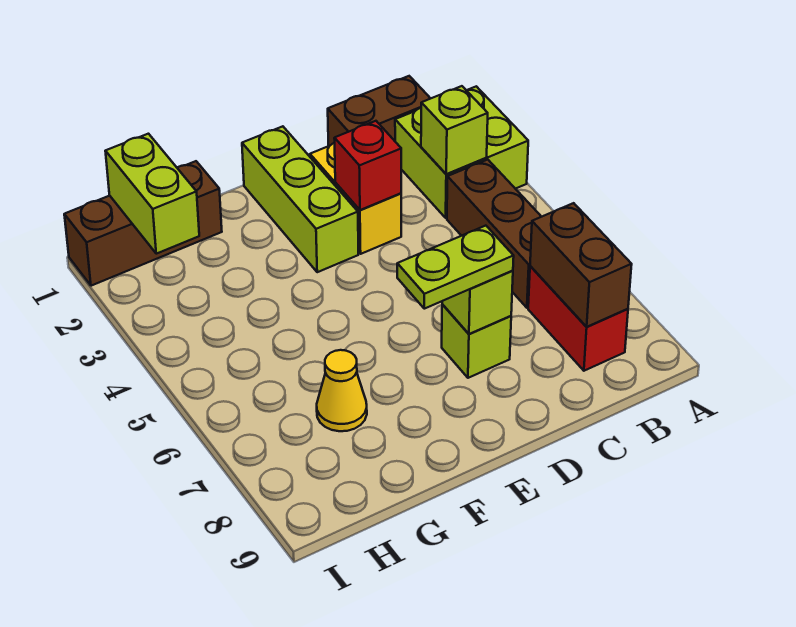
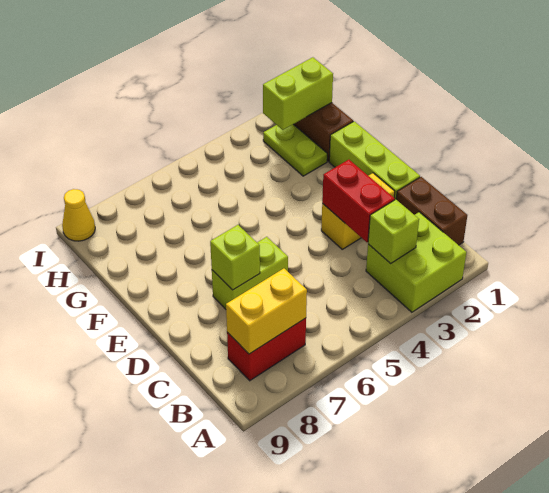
brown 1x3 brick [447,160,541,308] -> none
brown 1x2 brick [530,203,632,327] -> yellow 1x2 brick [226,269,307,354]
red 1x1 brick [334,121,401,210] -> red 1x2 brick [322,160,395,242]
lime 1x1 brick [442,304,511,378] -> lime 1x2 brick [212,237,288,309]
lime 1x2 plate [397,226,514,309] -> lime 1x2 plate moved to [263,124,327,176]
lime 1x3 brick [242,126,358,272] -> lime 1x3 brick turned to [329,121,420,199]
yellow 1x1 cone [317,350,367,431] -> yellow 1x1 cone moved to [62,189,95,241]

